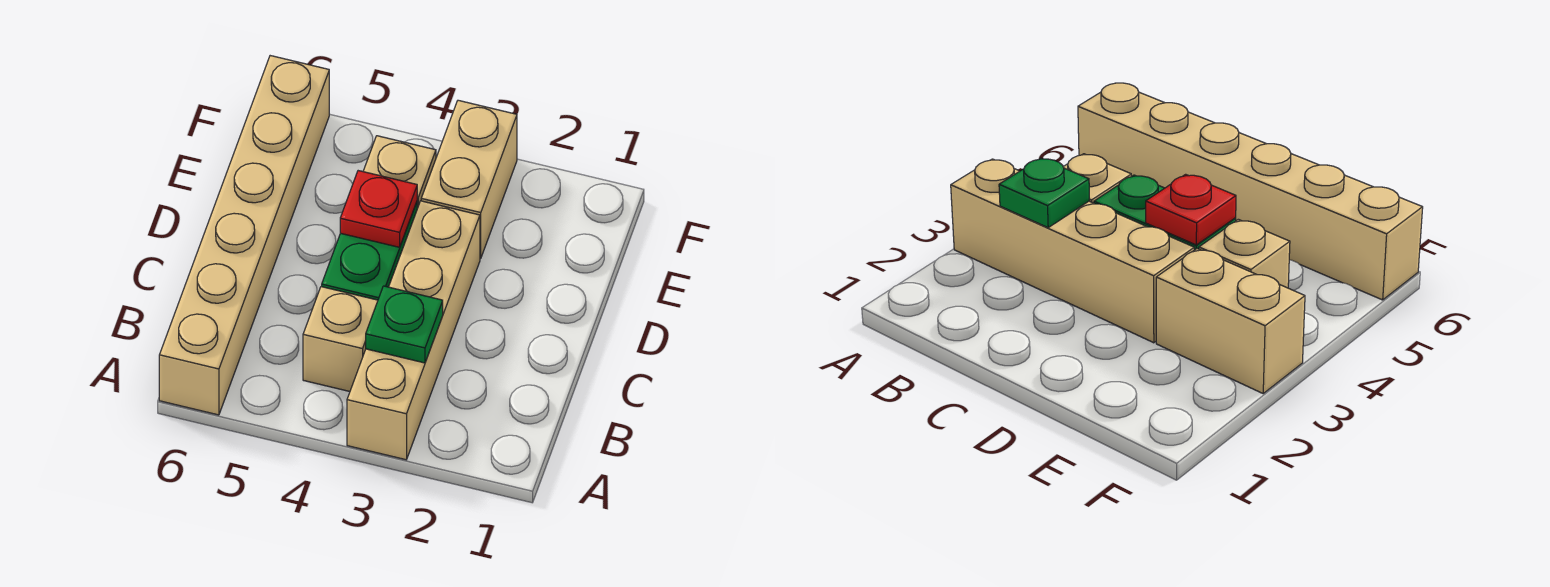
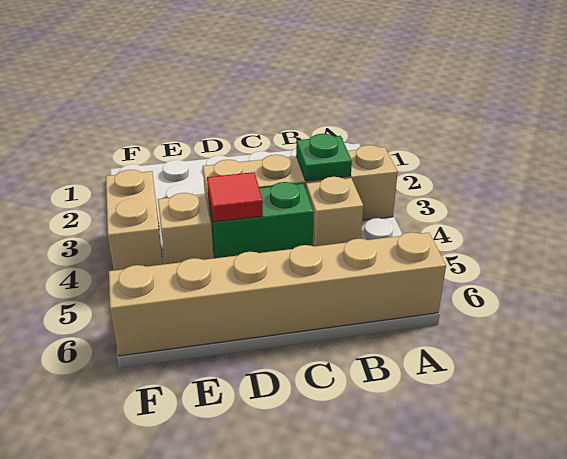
red 1x1 plate [340,171,417,247] -> red 1x1 tile [207,172,263,222]
tan 1x2 brick [421,100,517,258] -> tan 1x2 brick turned to [106,170,163,270]

